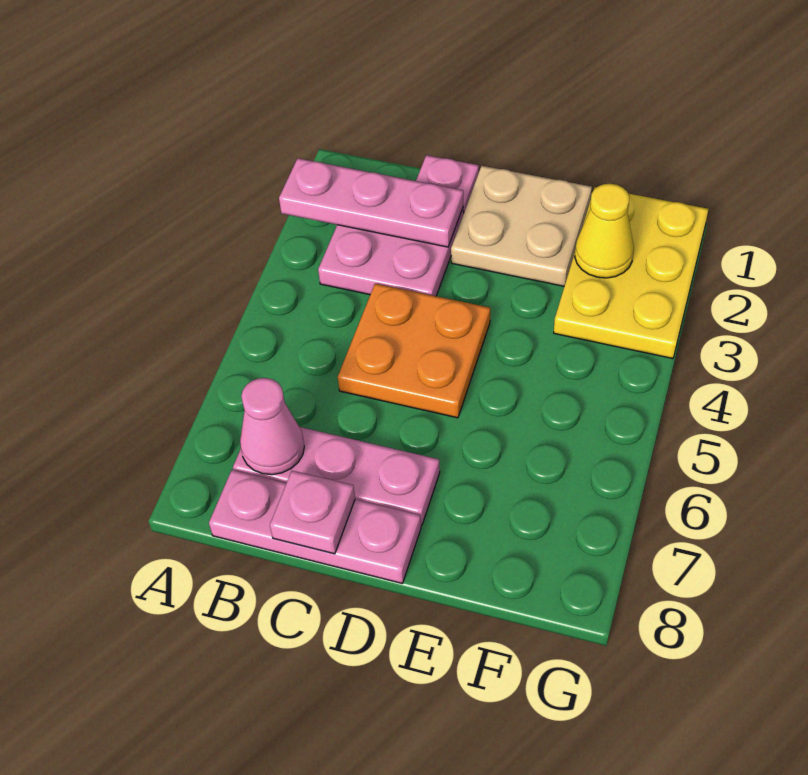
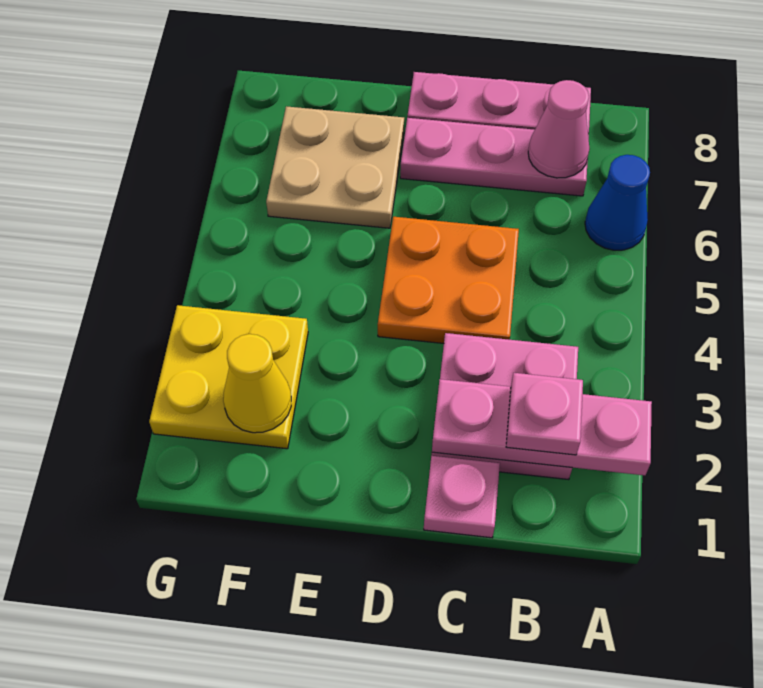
none -> blue 1x1 cone [585,155,650,250]
pink 1x1 plate [270,471,355,554] -> pink 1x1 plate moved to [506,373,583,455]
tan 2x2 plate [451,166,592,286] -> tan 2x2 plate moved to [266,106,404,228]
yellow 2x3 plate [554,187,708,359] -> yellow 2x2 plate [149,305,308,449]

